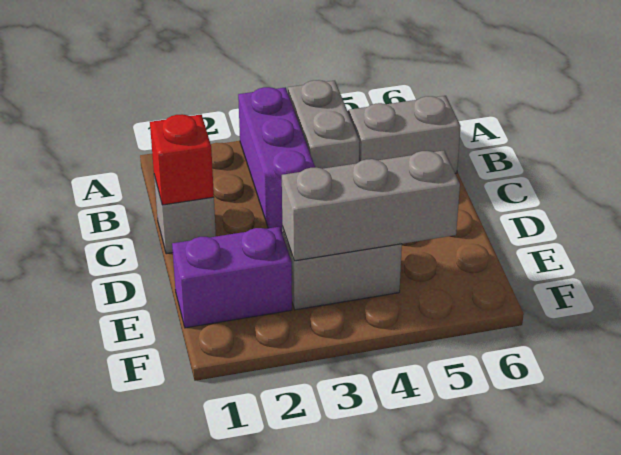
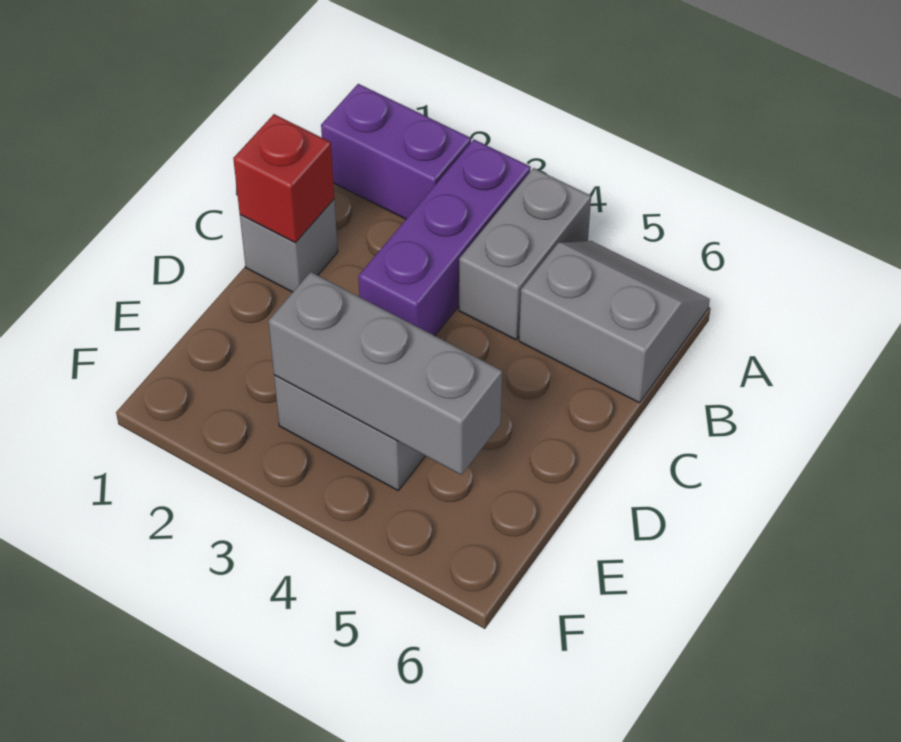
purple 1x2 brick [172,227,292,328] -> purple 1x2 brick moved to [321,84,471,219]

